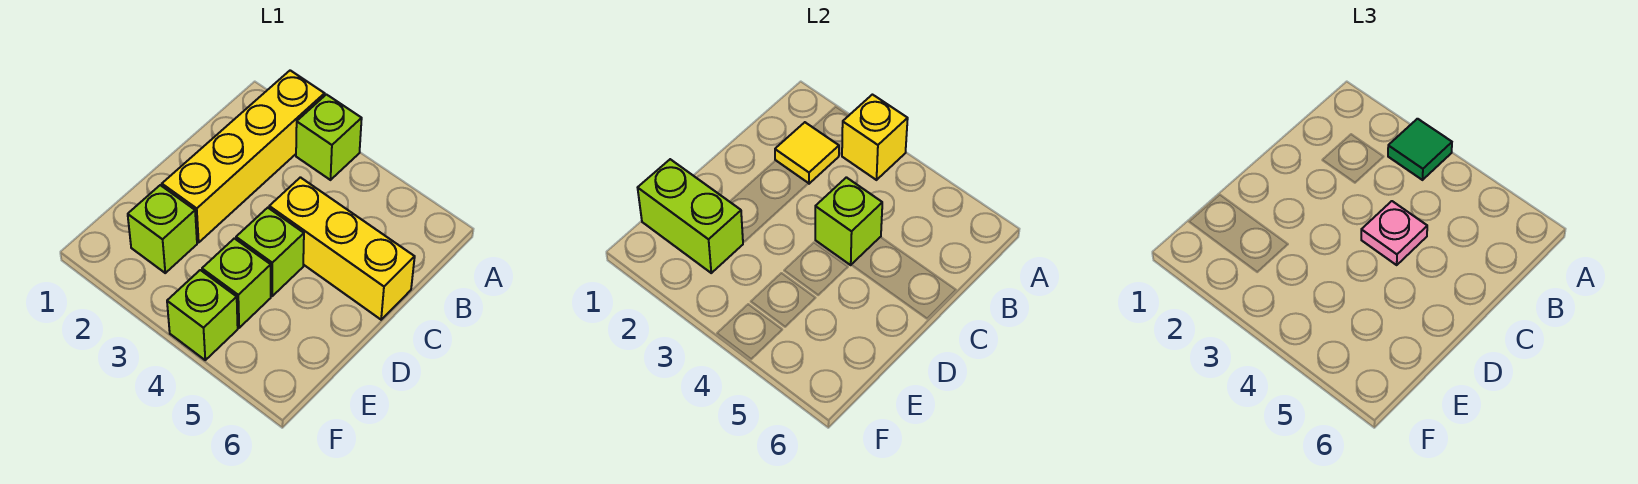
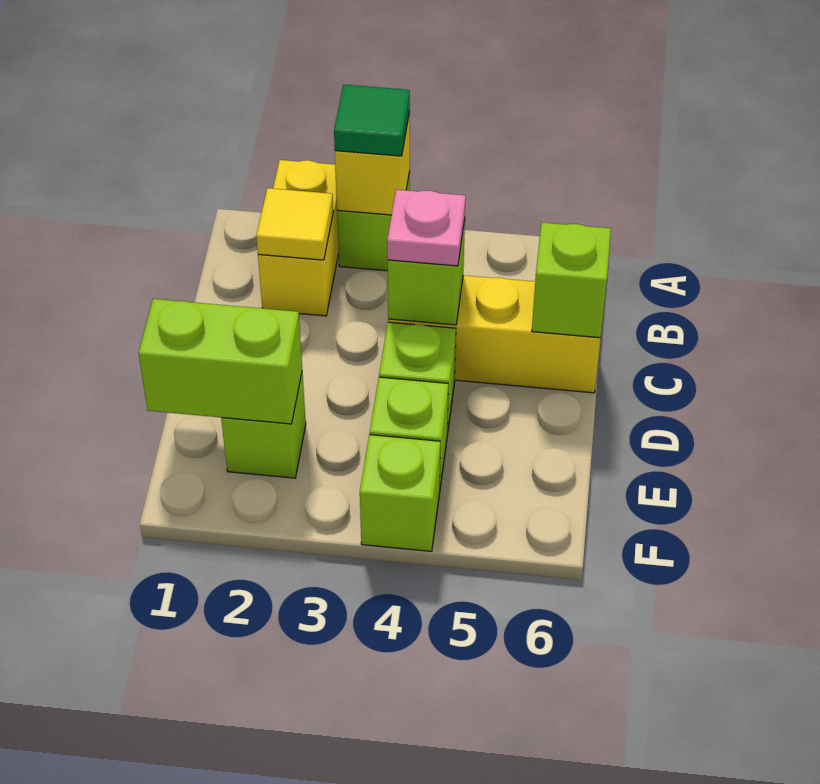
yellow 1x4 brick [162,70,325,243] -> yellow 1x2 brick [258,160,339,316]
none -> lime 1x1 brick [532,223,611,338]

